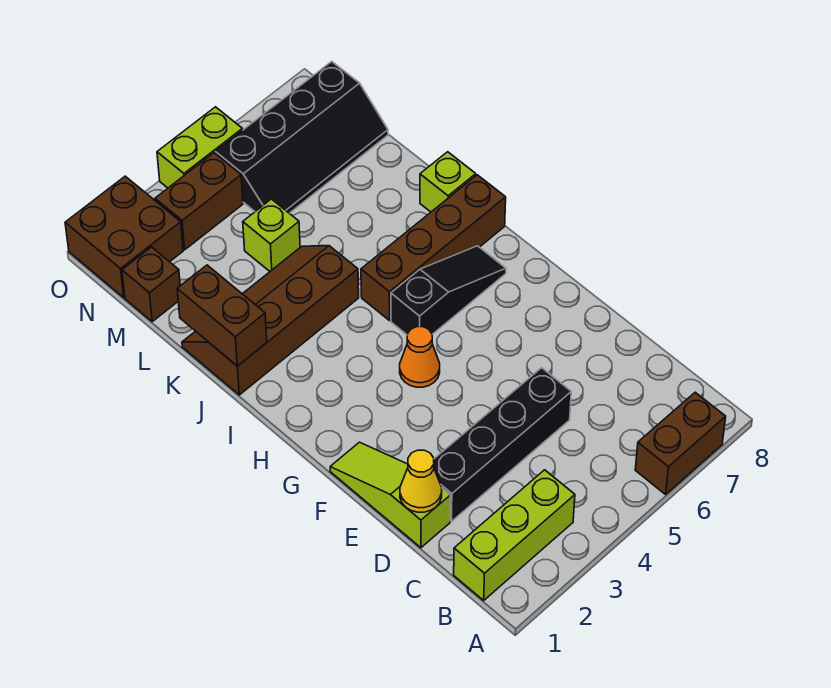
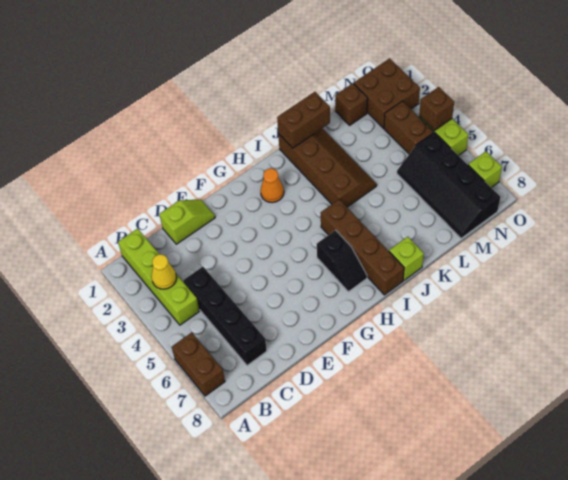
lime 1x3 brick [454,470,575,600] -> lime 1x4 brick [118,229,200,325]
lime 1x3 slope [330,442,450,548] -> lime 1x2 slope [159,199,215,244]
yellow 1x1 cone [400,450,442,512] -> yellow 1x1 cone moved to [151,254,177,289]
black 1x4 brick [434,368,571,521] -> black 1x4 brick moved to [183,267,267,365]
orange 1x1 cone [400,327,440,387] -> orange 1x1 cone moved to [260,168,284,203]
black 1x3 slope [391,246,506,335] -> black 1x2 slope [317,230,367,292]
lime 1x1 brick [243,199,300,271] -> lime 1x1 brick moved to [468,151,502,188]
none -> brown 1x1 brick [419,87,454,131]

